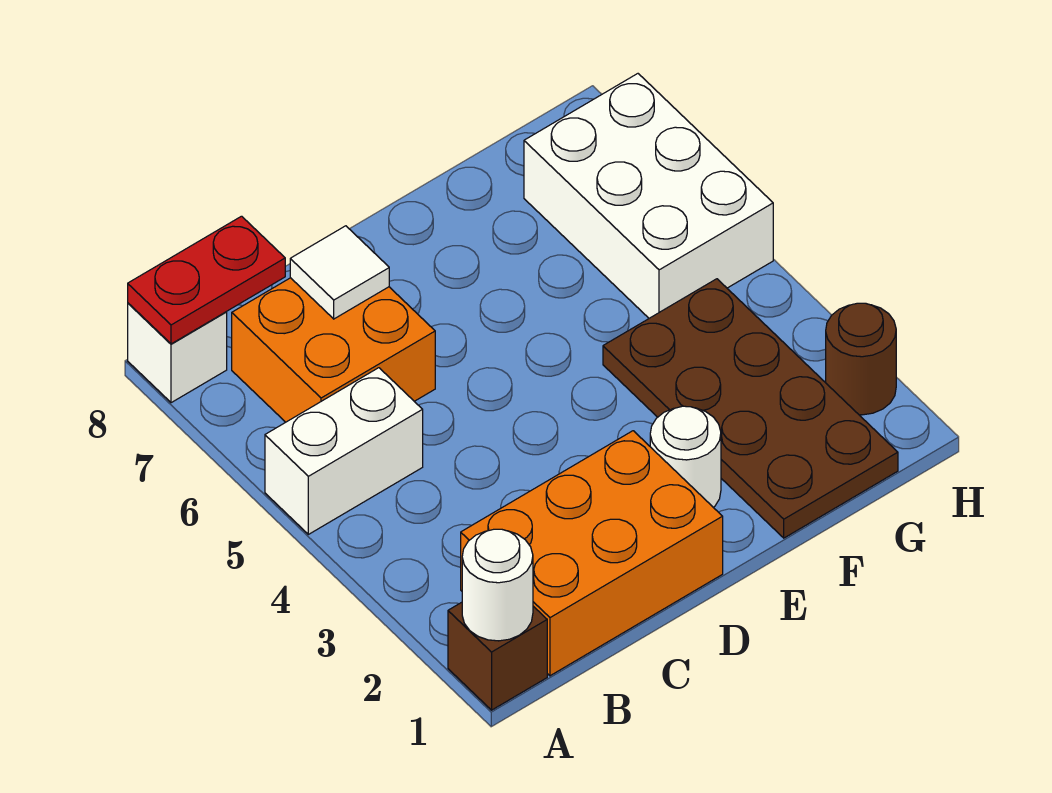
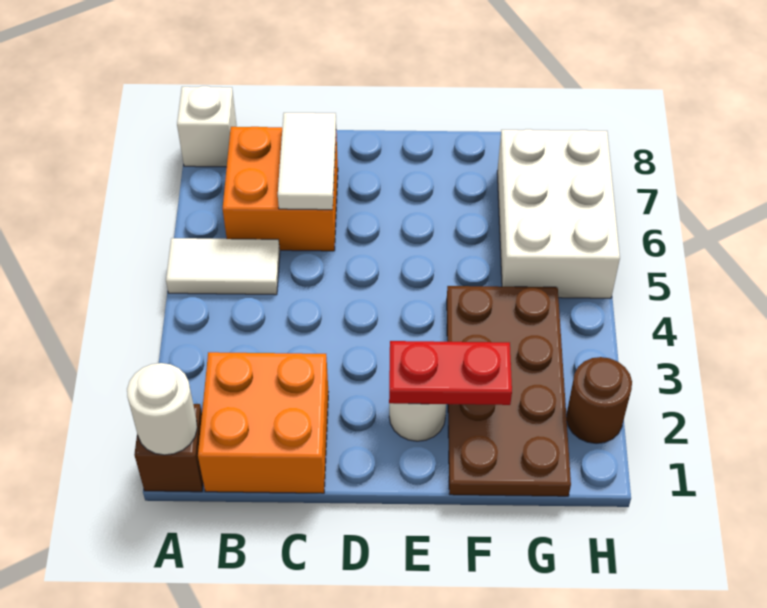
white 1x2 brick [265,368,423,534] -> white 1x2 tile [166,238,280,295]
red 1x2 plate [128,216,285,344] -> red 1x2 plate moved to [389,341,512,405]
orange 2x3 brick [461,431,723,676] -> orange 2x2 brick [198,352,328,493]
white 1x1 tile [290,226,389,319] -> white 1x2 tile [278,113,336,210]

